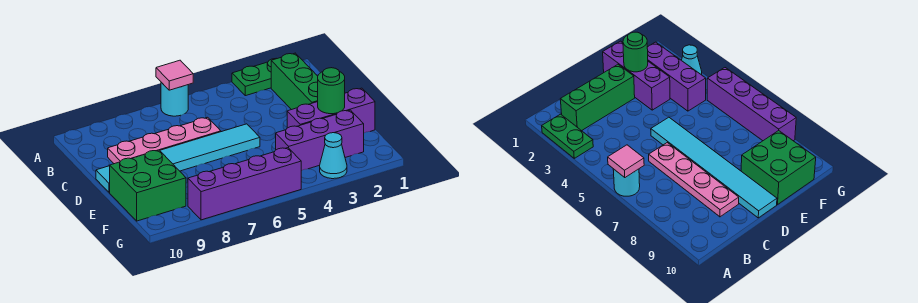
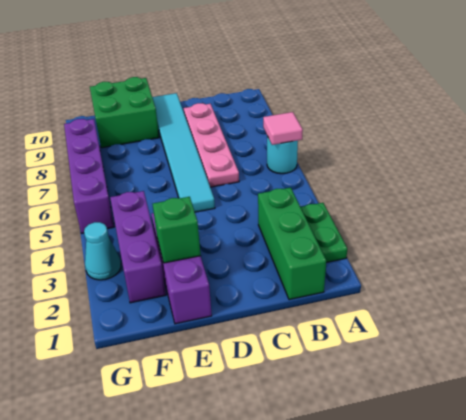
green 1x3 brick [271,53,318,110] -> green 1x3 brick turned to [258,188,326,300]
green 1x1 round brick [318,68,345,114] -> green 1x1 brick [153,197,201,263]

